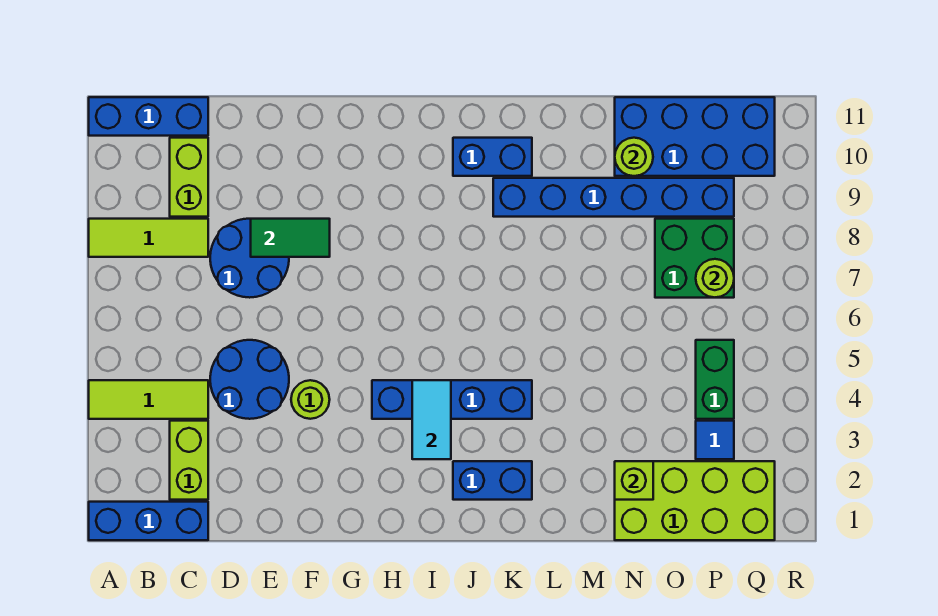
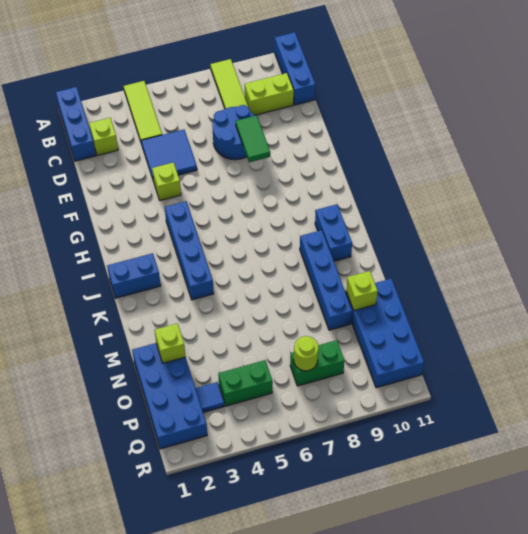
lime 1x2 brick [170,421,208,500] -> lime 1x1 brick [89,118,118,156]
blue 2x2 round brick [210,340,289,419] -> blue 2x2 tile [141,130,197,181]
lime 1x1 round brick [291,380,330,419] -> lime 1x1 brick [152,163,181,201]
cyan 1x2 tile [412,380,451,459] -> none
blue 1x2 brick [453,461,532,500] -> blue 1x2 brick turned to [107,253,161,298]
blue 1x6 brick [493,178,734,217] -> blue 1x4 brick [300,230,352,330]
lime 2x4 brick [615,461,775,540] -> blue 2x4 brick [132,343,207,449]
lime 1x1 round brick [615,138,653,176] -> lime 1x1 brick [346,271,378,310]
green 2x2 brick [655,219,734,298] -> green 1x2 brick [290,340,345,386]

